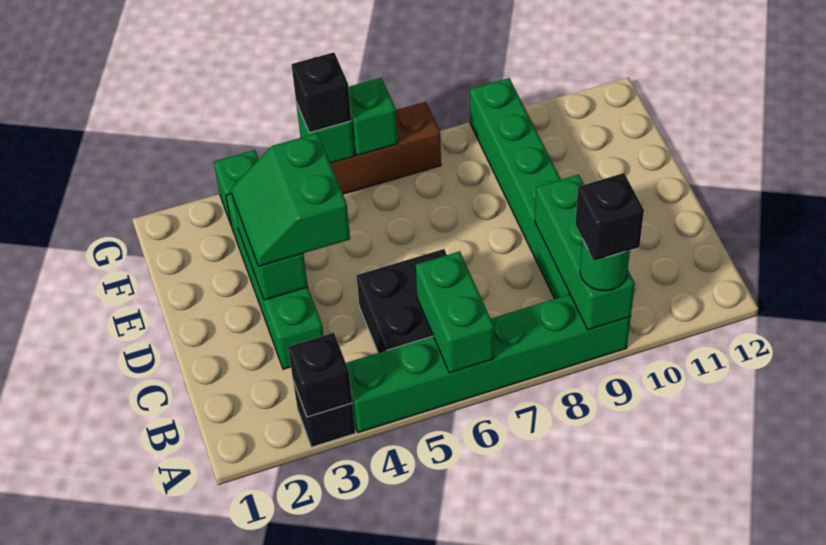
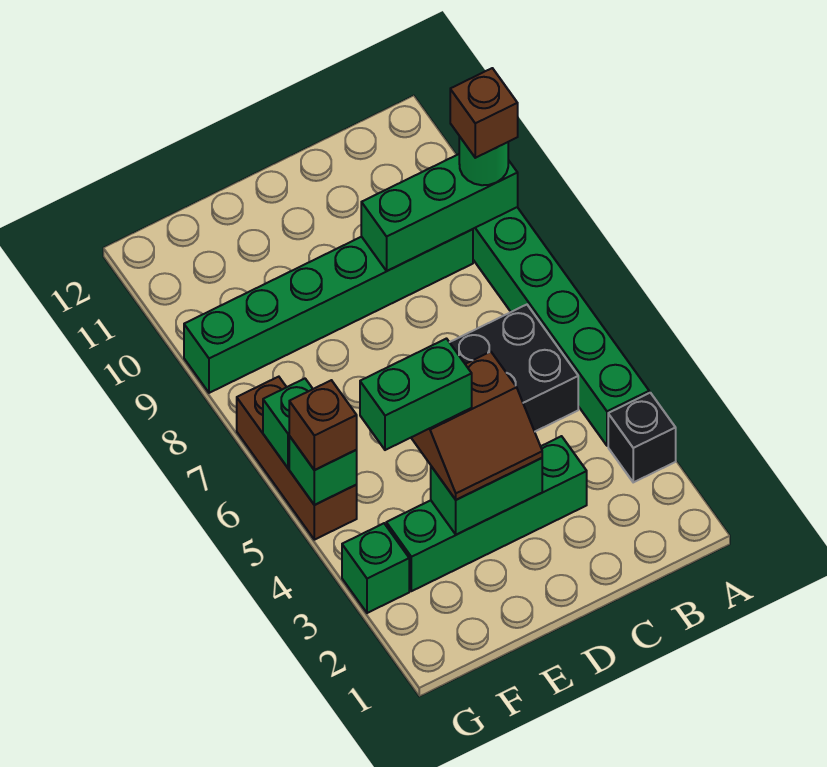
black 1x1 brick [288,333,352,417] -> none
green 1x2 brick [416,251,494,373] -> green 1x2 brick moved to [360,339,472,450]
black 1x1 brick [575,173,644,261] -> brown 1x1 brick [450,68,518,158]
green 2x2 slope [231,133,350,266] -> brown 2x2 slope [411,352,542,500]
black 1x1 brick [291,52,351,133] -> brown 1x1 brick [289,380,357,470]

